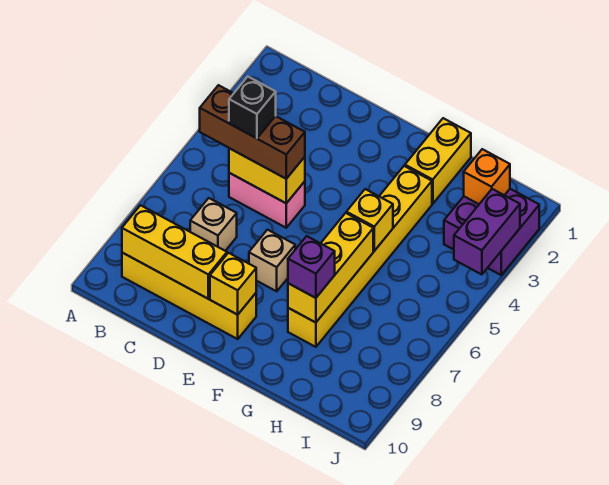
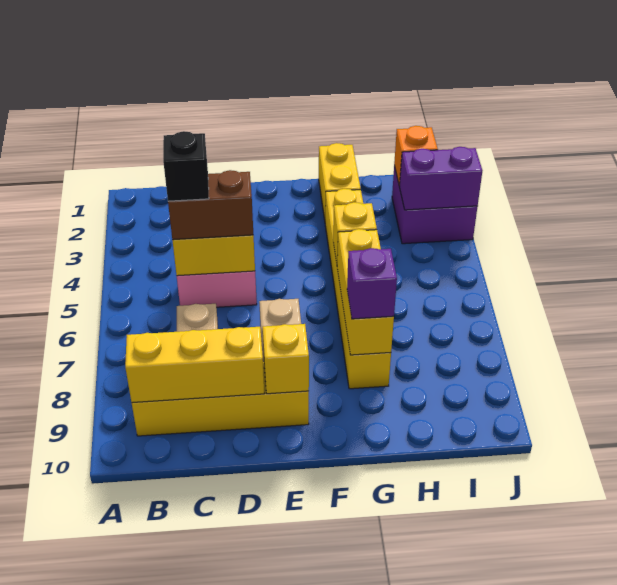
brown 1x3 brick [200,85,305,179] -> brown 1x2 brick [168,170,253,240]
purple 1x2 brick [454,189,520,275] -> purple 1x2 brick turned to [399,147,482,210]

